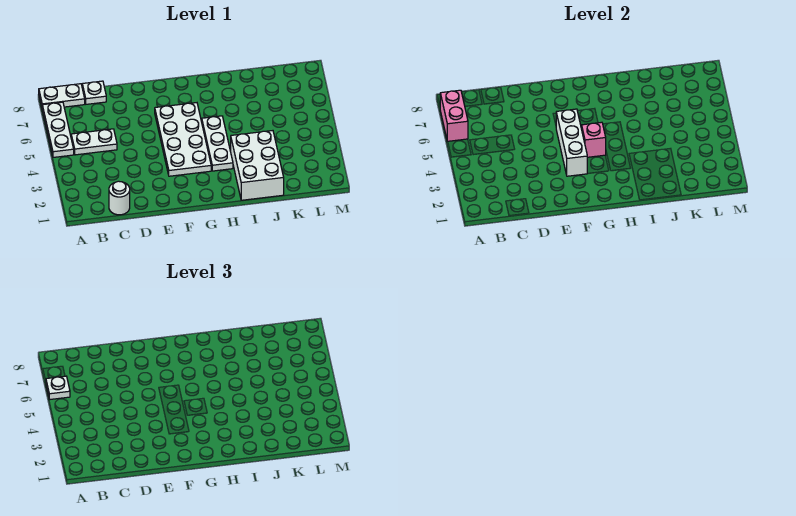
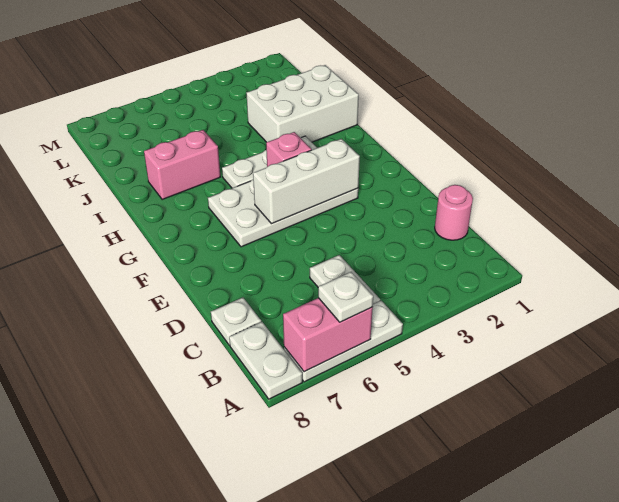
white 1x1 round brick [109,181,130,215] -> pink 1x1 round brick [435,185,473,240]
none -> pink 1x2 brick [144,130,221,199]

